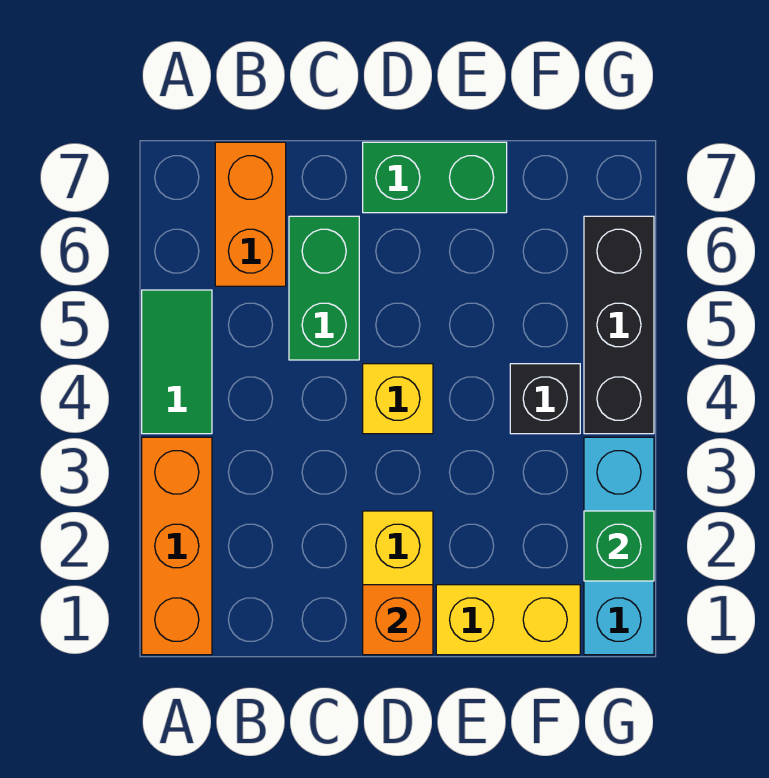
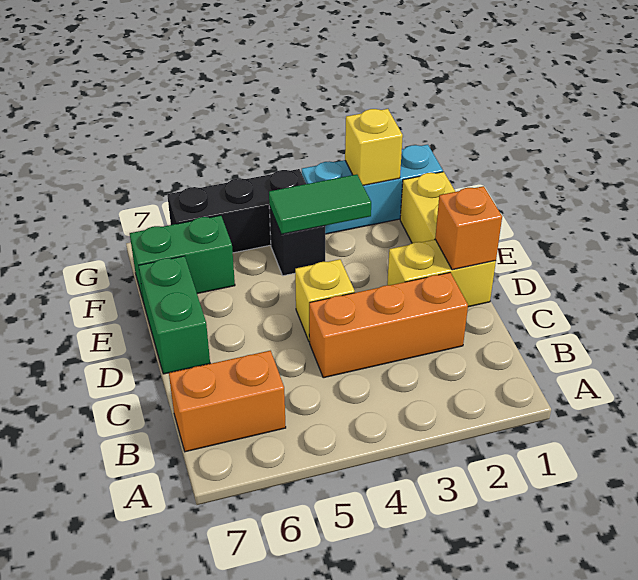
orange 1x3 brick [142,437,212,655] -> orange 1x3 brick moved to [309,272,468,378]
green 1x2 tile [142,290,212,434] -> green 1x2 tile moved to [269,174,371,234]
green 1x2 brick [289,216,359,360] -> green 1x2 brick moved to [130,215,235,302]
green 1x1 brick [584,511,654,581] -> yellow 1x1 brick [345,109,403,185]

